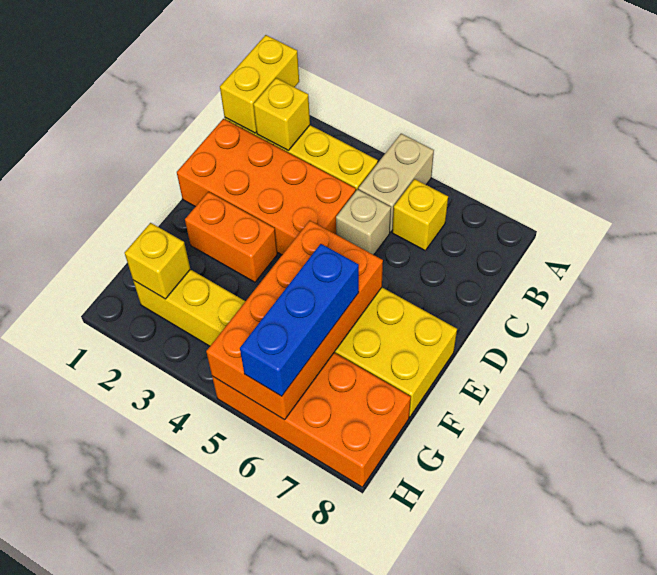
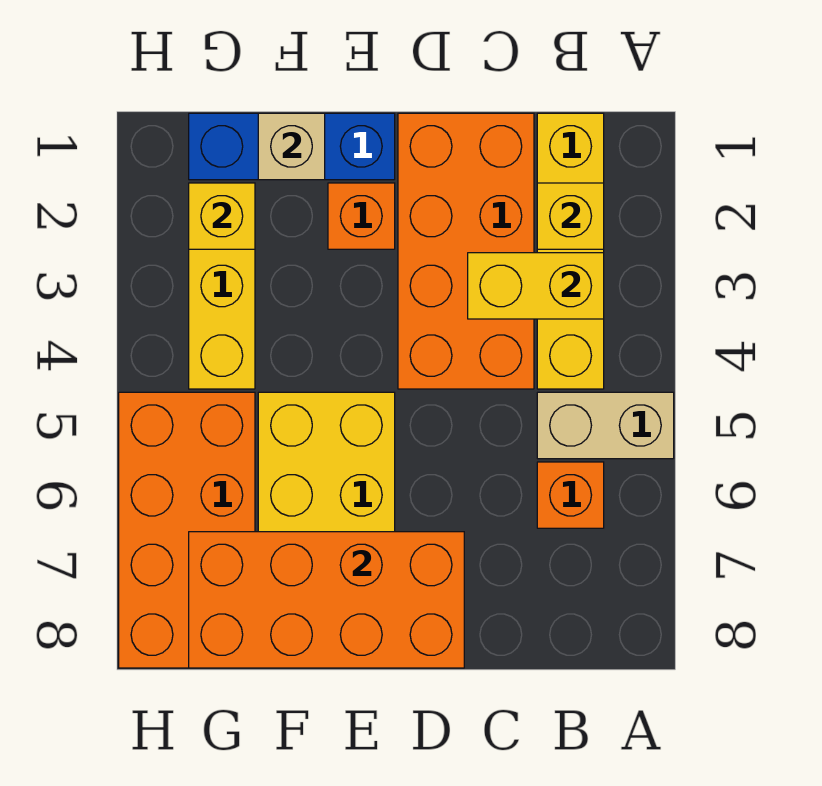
yellow 1x2 brick [220,35,299,133] -> yellow 1x2 brick moved to [468,253,604,319]
yellow 1x1 brick [392,179,448,250] -> orange 1x1 brick [537,462,604,528]
tan 1x1 brick [336,189,391,255] -> tan 1x1 brick moved to [258,113,325,180]
orange 1x2 brick [185,192,277,282] -> orange 1x1 brick [328,183,395,249]
orange 2x4 brick [206,221,383,420] -> orange 2x4 brick moved to [189,532,464,668]
blue 1x3 brick [240,244,359,396] -> blue 1x3 brick moved to [189,113,395,180]

